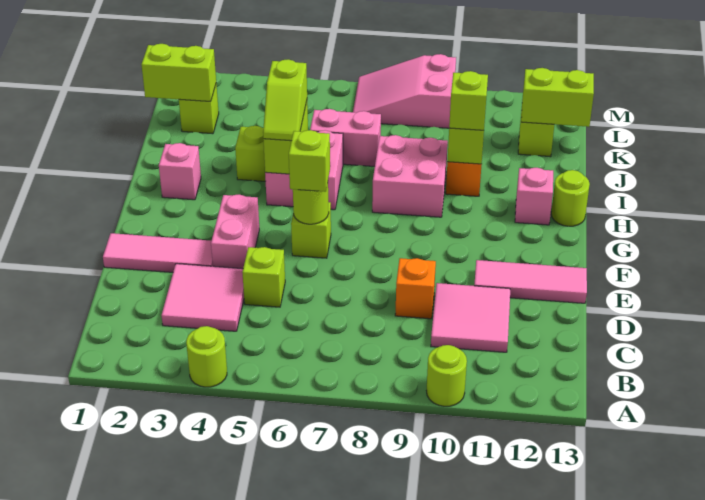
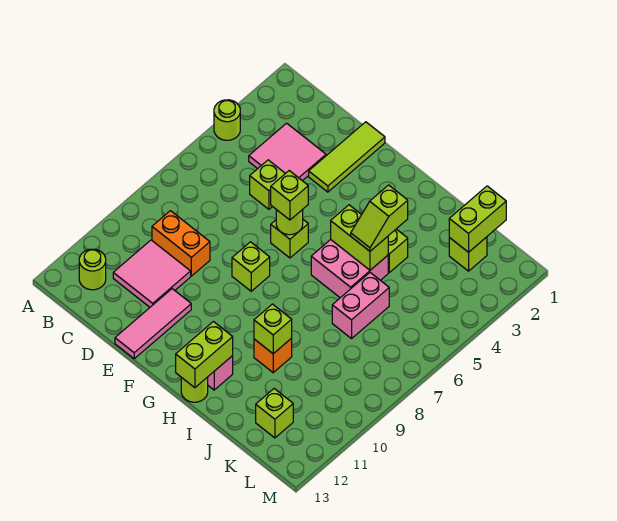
lime 1x1 round brick [427,345,467,406] -> lime 1x1 round brick moved to [79,249,106,290]
orange 1x1 brick [395,258,436,319] -> orange 1x2 brick [152,211,210,276]
pink 1x3 tile [103,233,213,272] -> lime 1x3 tile [309,122,385,192]
pink 1x2 brick [211,195,259,269] -> none
pink 1x1 brick [159,143,201,200] -> none
lime 1x2 slope [263,59,307,141] -> lime 1x2 slope turned to [351,185,408,251]
pink 2x2 brick [372,135,448,217] -> none
lime 1x1 brick [449,71,488,130] -> lime 1x1 brick moved to [232,242,270,291]
lime 1x2 brick [521,68,594,127] -> lime 1x2 brick moved to [176,322,233,388]
pink 2x3 slope [353,54,456,128] -> none

